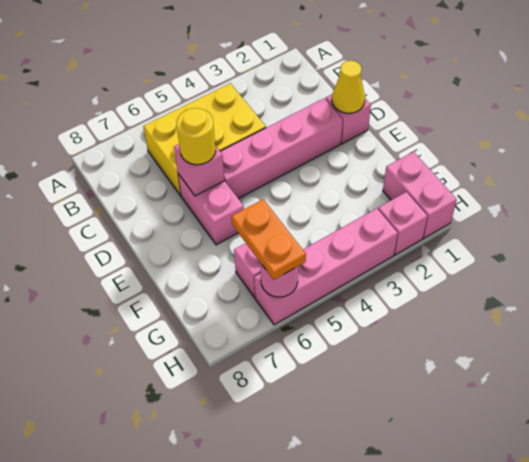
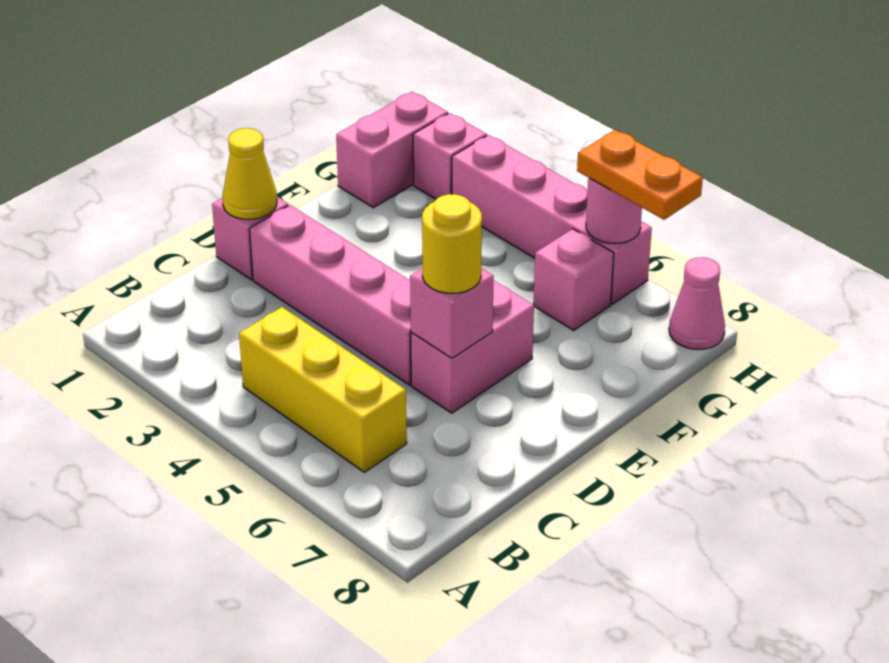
yellow 2x3 brick [143,83,266,196] -> yellow 1x3 brick [239,307,407,472]
orange 1x2 plate [232,199,306,280] -> orange 1x2 plate turned to [577,130,703,220]
none -> pink 1x1 cone [669,257,725,349]

